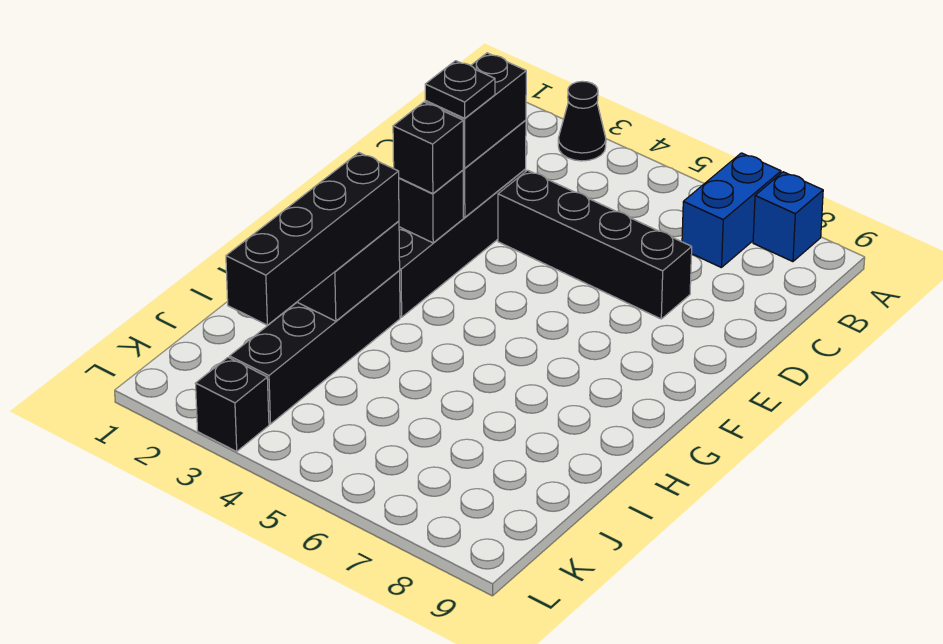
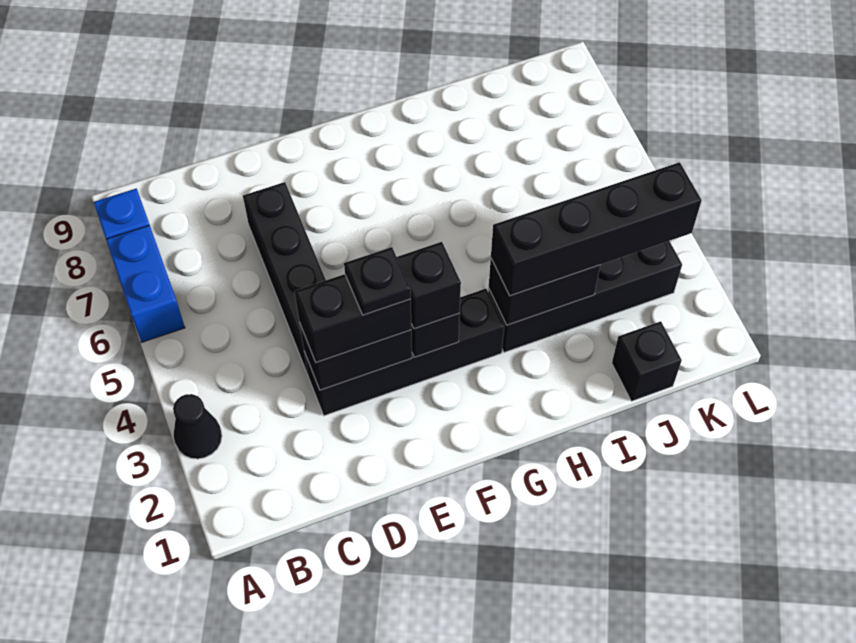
blue 1x2 brick [682,153,781,268] -> blue 1x2 brick turned to [106,225,185,342]
black 1x1 brick [195,357,269,451] -> black 1x1 brick moved to [612,321,682,401]

